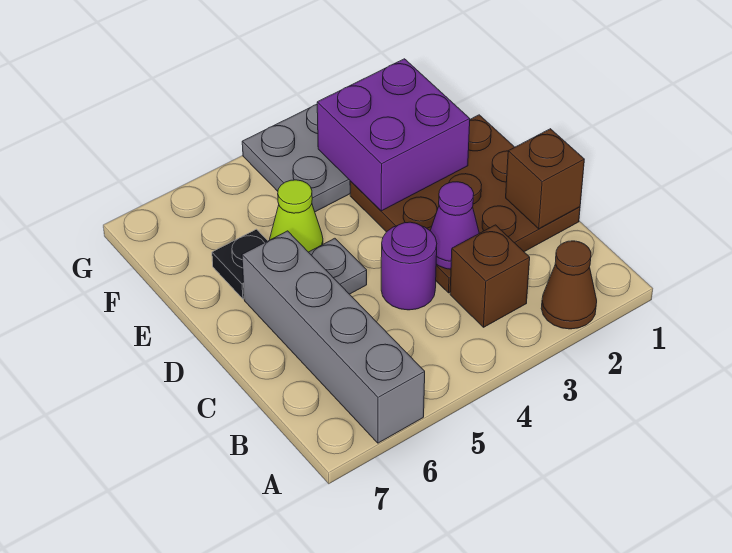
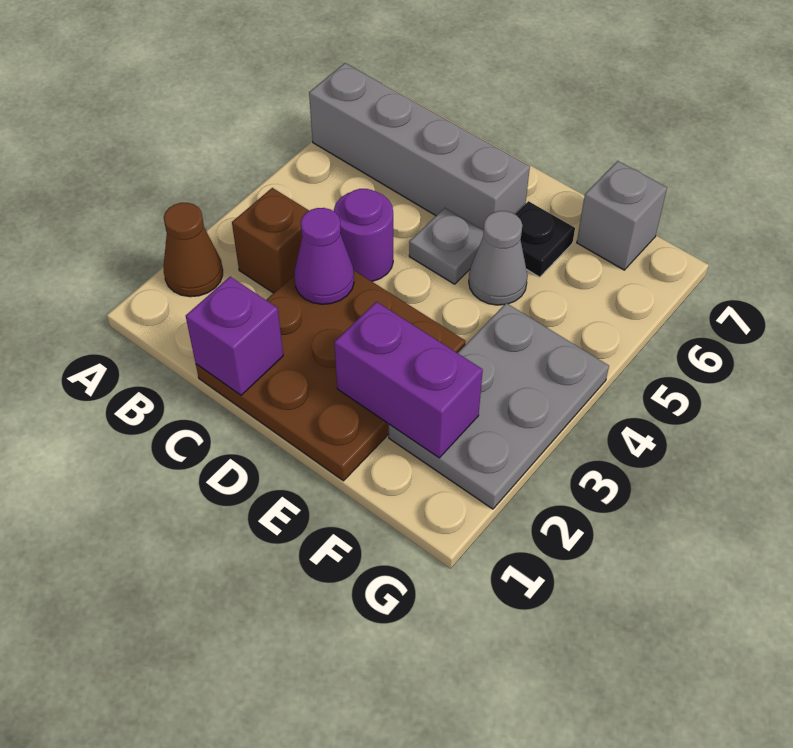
brown 1x1 brick [506,129,584,229] -> purple 1x1 brick [186,277,283,395]
purple 2x2 brick [317,59,470,211] -> purple 1x2 brick [334,302,483,458]
lime 1x1 cone [270,180,323,252] -> grey 1x1 cone [469,211,528,305]
none -> grey 1x1 brick [577,161,667,270]

